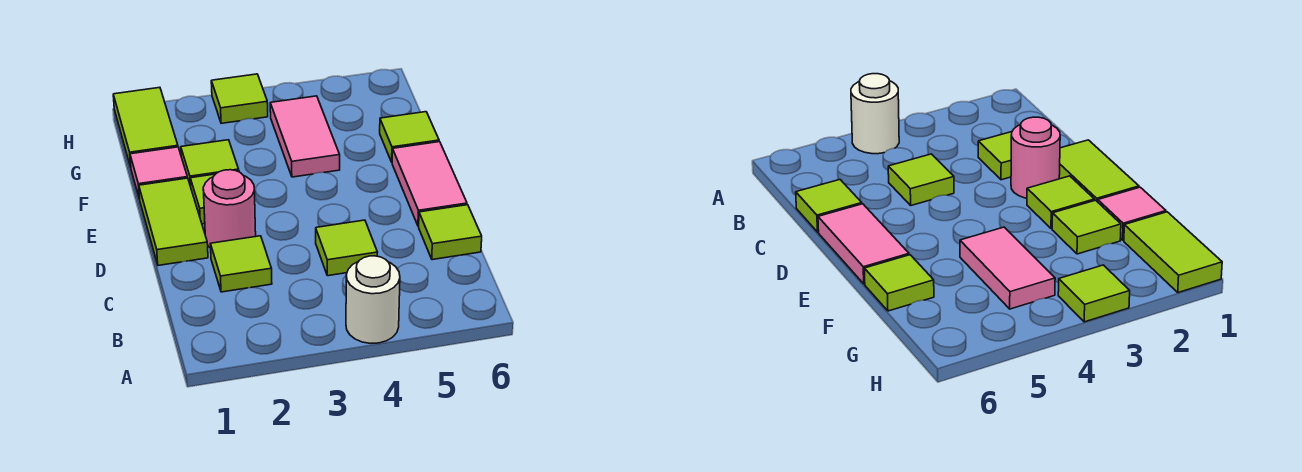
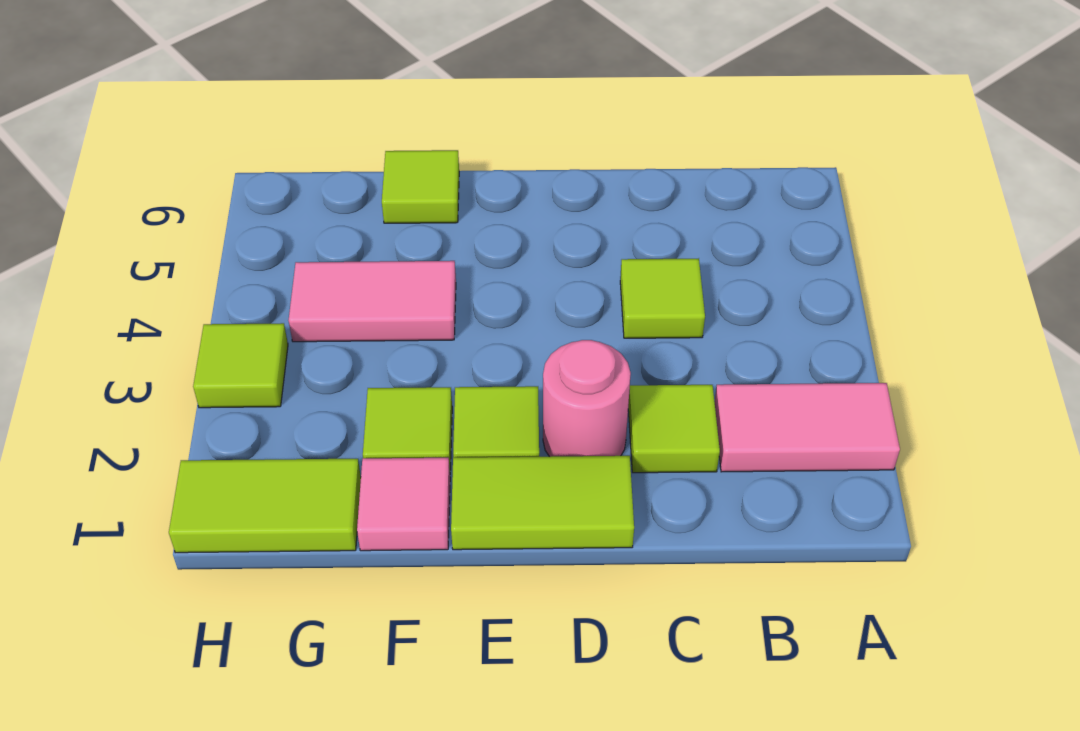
white 1x1 round brick [346,256,400,343] -> none
lime 1x1 tile [419,205,482,260] -> none
pink 1x2 tile [392,142,467,226] -> pink 1x2 tile moved to [714,383,900,472]

